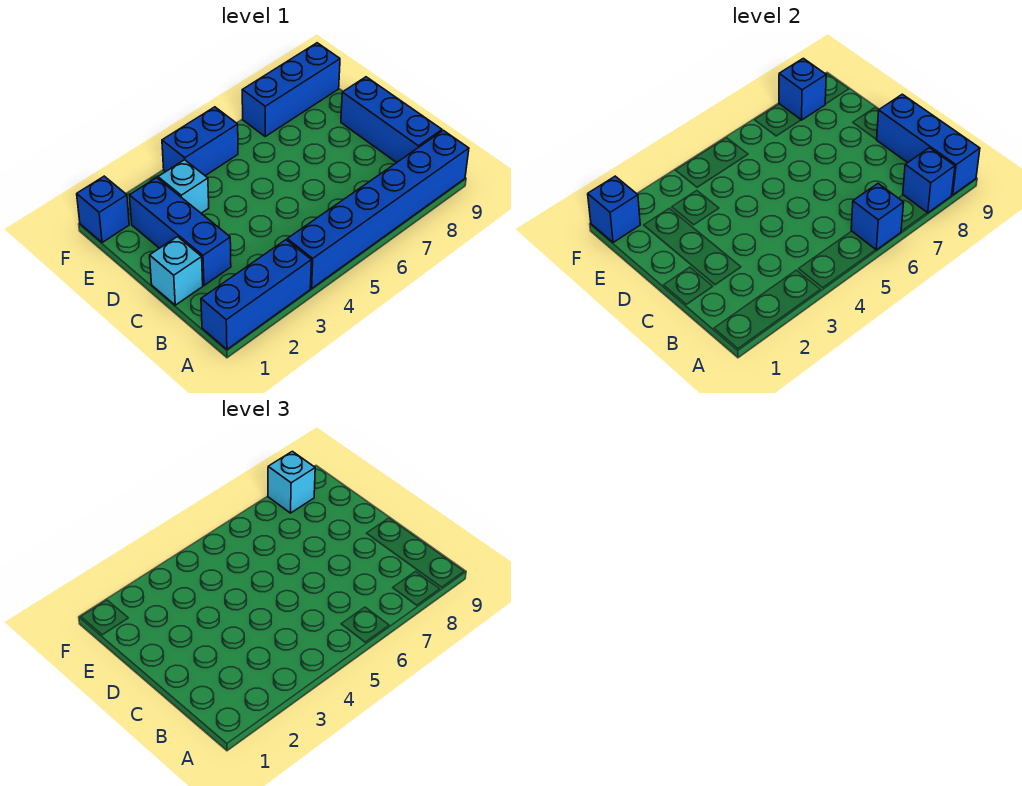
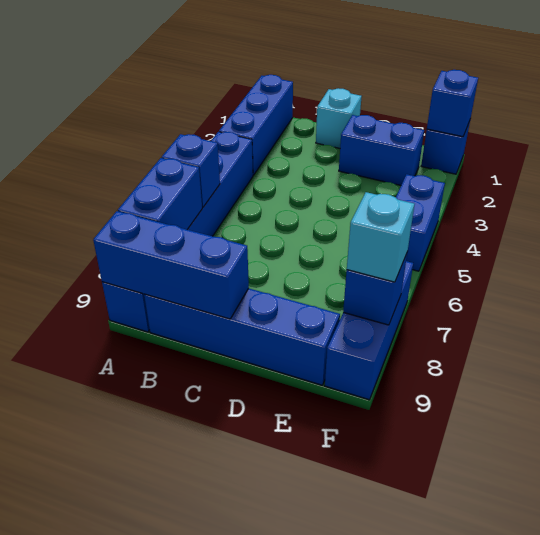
blue 1x1 brick [903,148,955,213] -> blue 1x2 brick [118,158,202,230]
blue 1x3 brick [341,77,442,163] -> blue 1x4 brick [144,288,340,385]
blue 1x3 brick [130,178,231,285] -> blue 1x2 brick [339,115,424,185]
cyan 1x1 brick [158,160,209,213] -> none

